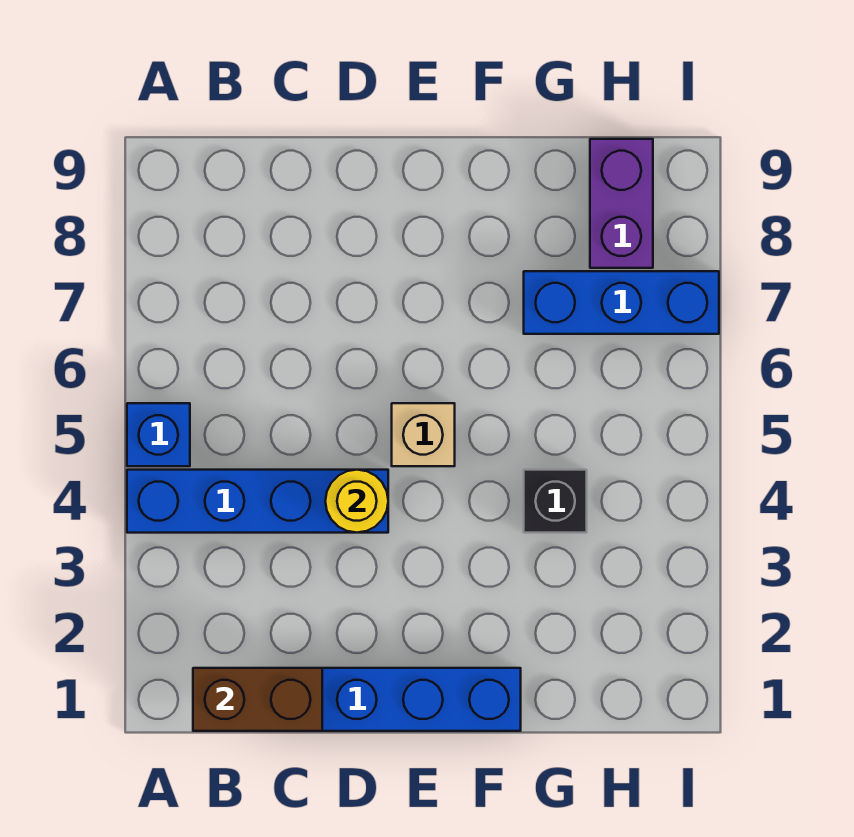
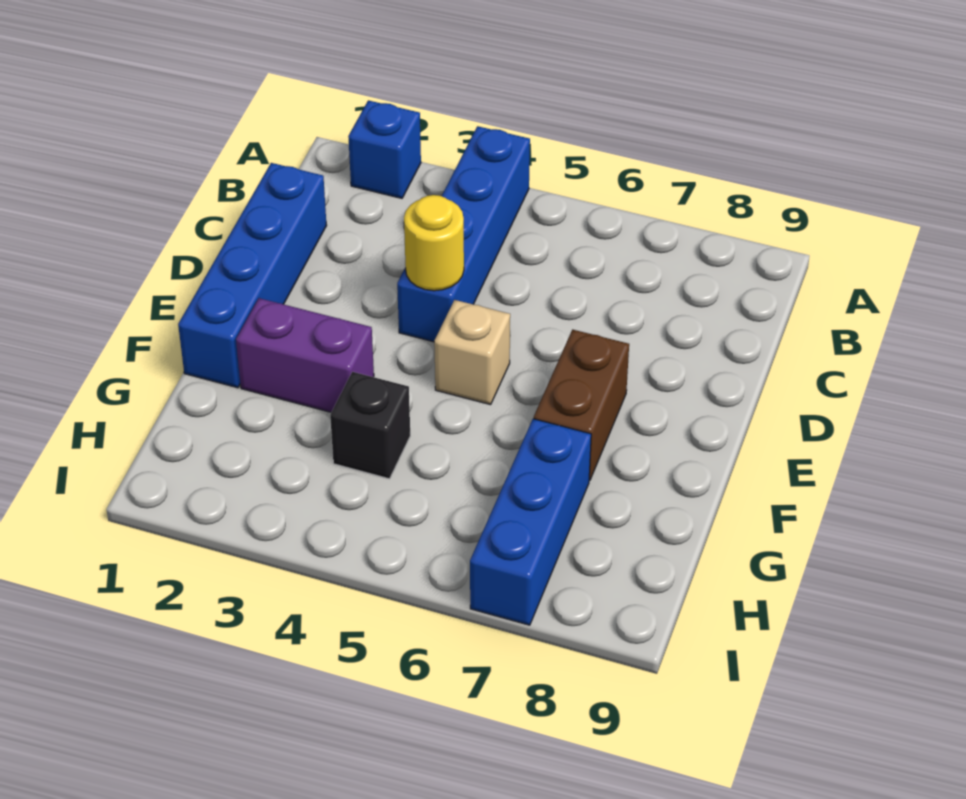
blue 1x1 brick [127,403,190,466] -> blue 1x1 brick moved to [348,100,421,198]
brown 1x2 brick [193,668,322,731] -> brown 1x2 brick moved to [534,330,629,481]
purple 1x2 brick [590,139,653,268] -> purple 1x2 brick moved to [236,298,374,412]

